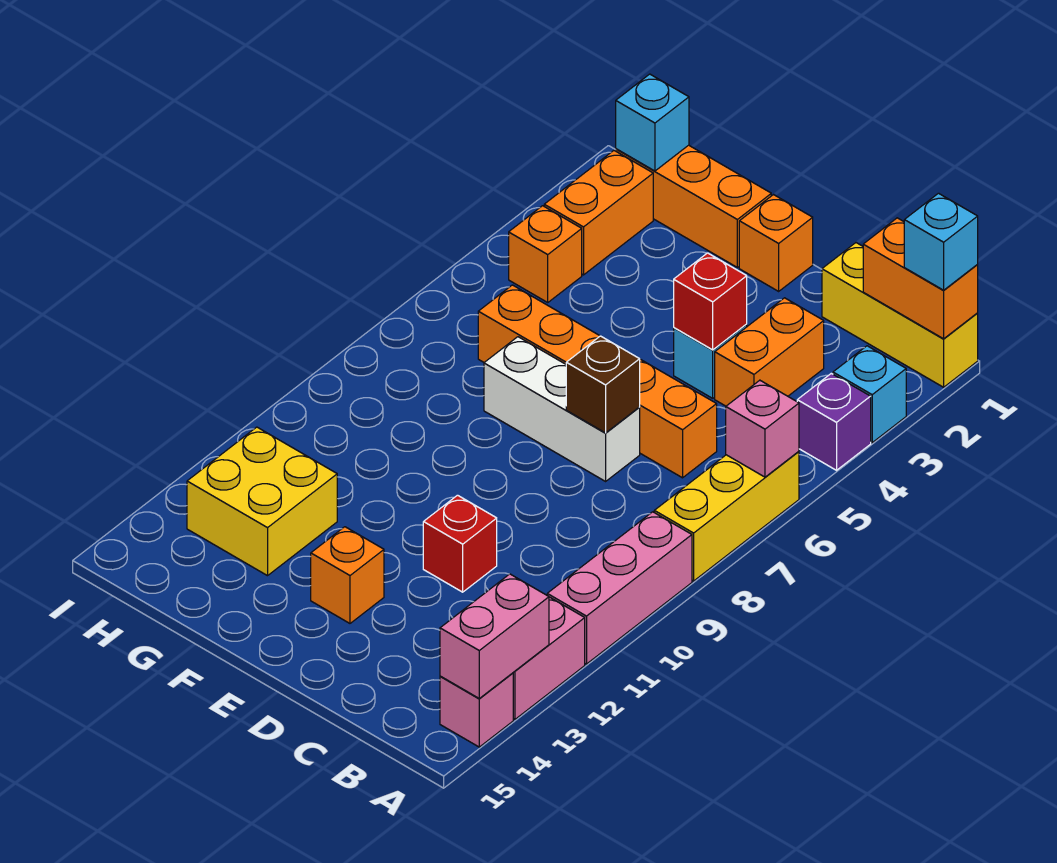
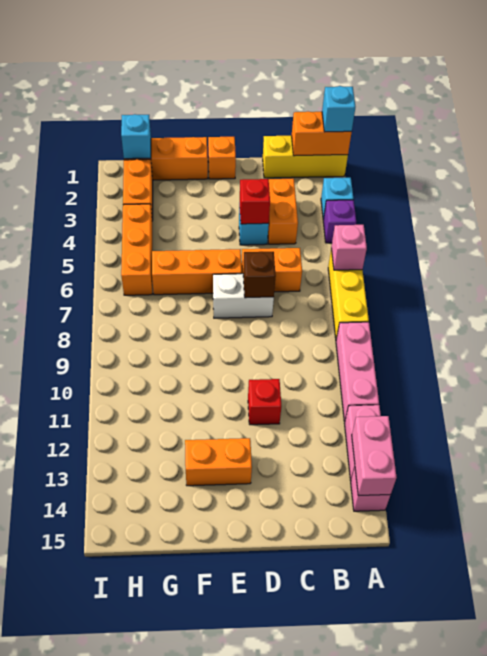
white 1x3 brick [484,337,640,481] -> white 1x2 brick [213,274,274,318]
orange 1x1 brick [311,527,384,623] -> orange 1x2 brick [185,438,252,486]
yellow 2x2 brick [187,427,337,576] -> none
orange 1x1 brick [509,206,582,302] -> orange 1x3 brick [121,204,152,295]

